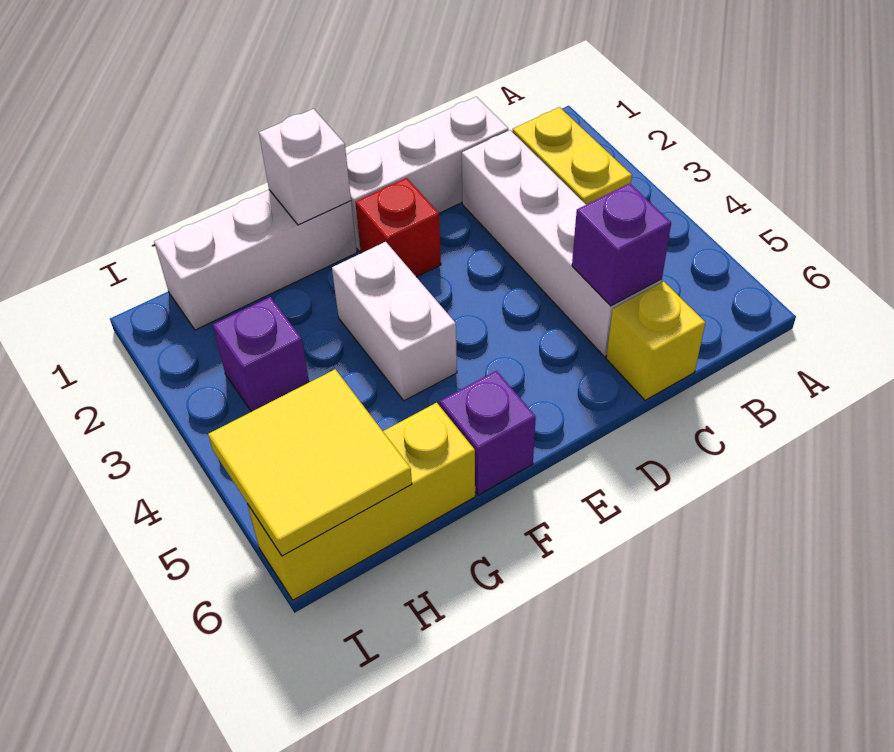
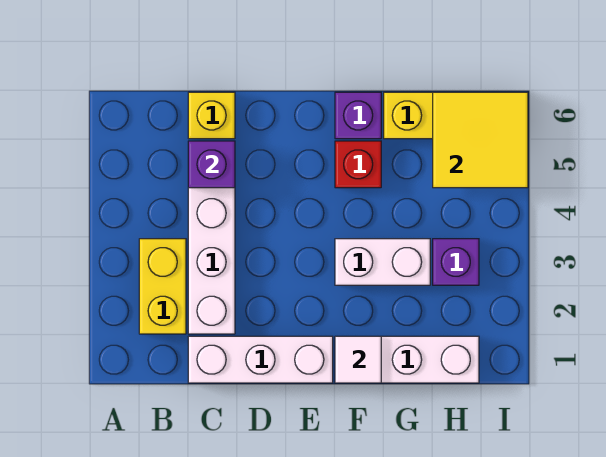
red 1x1 brick [355,178,441,277] -> red 1x1 brick moved to [335,141,381,188]
white 1x1 brick [259,109,351,225] -> white 1x1 tile [335,336,381,383]
white 1x2 brick [332,242,457,401] -> white 1x2 brick turned to [335,239,430,285]

